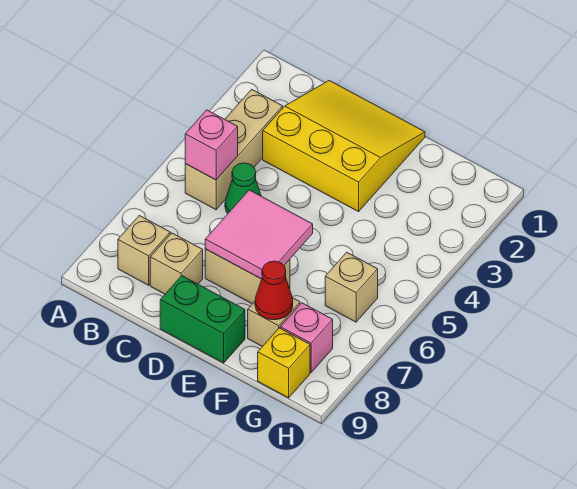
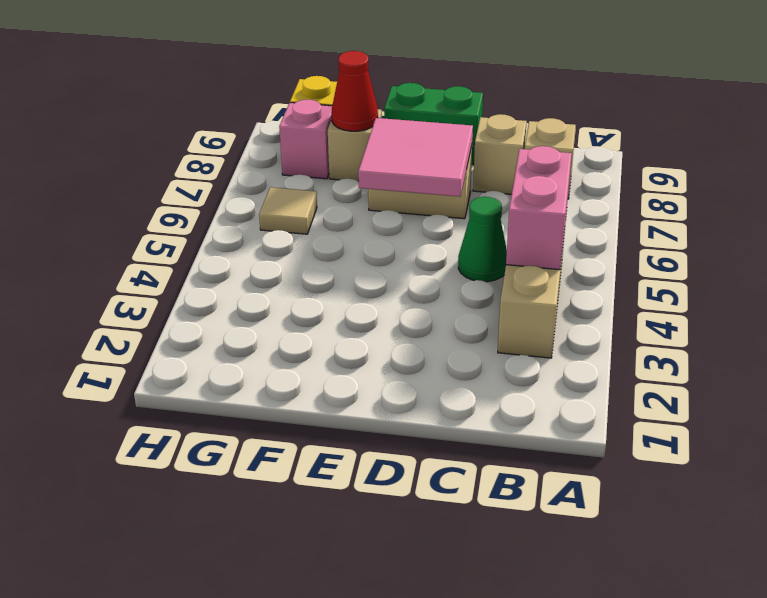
pink 1x1 brick [185,110,238,180] -> pink 1x2 brick [506,146,572,270]
yellow 3x3 slope [263,81,425,212] -> none
tan 1x1 brick [325,252,378,322] -> tan 1x1 tile [259,187,317,234]

